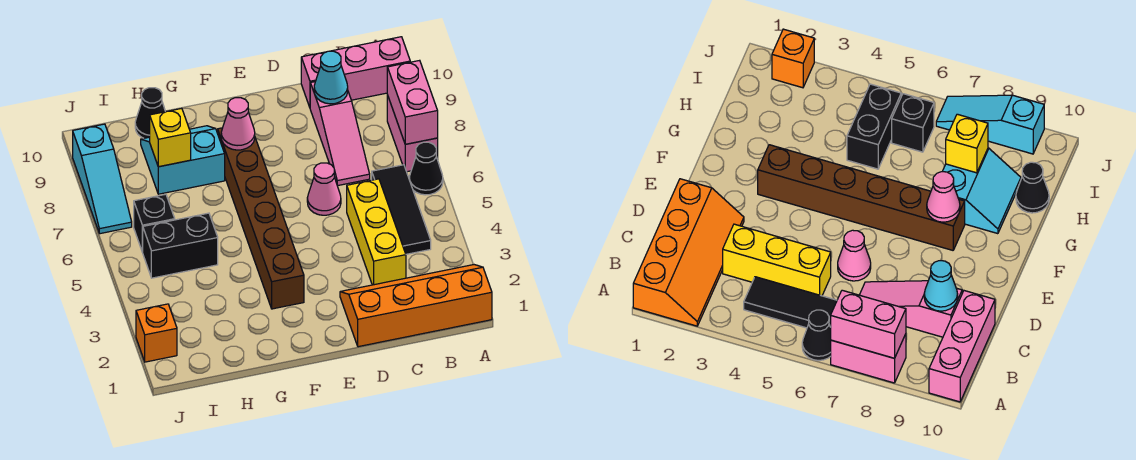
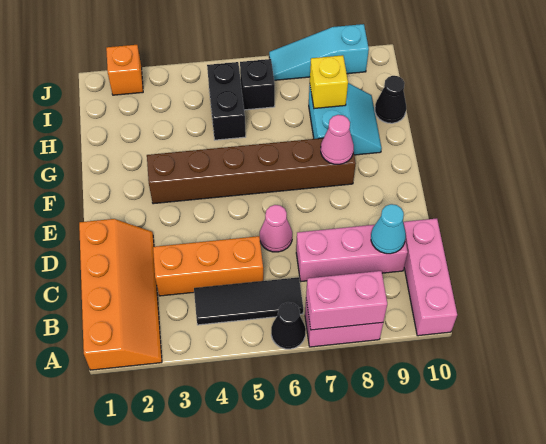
yellow 1x3 brick [347,179,406,285] -> orange 1x3 brick [153,236,263,296]
pink 1x3 slope [310,82,370,186] -> pink 1x3 brick [296,225,408,281]

